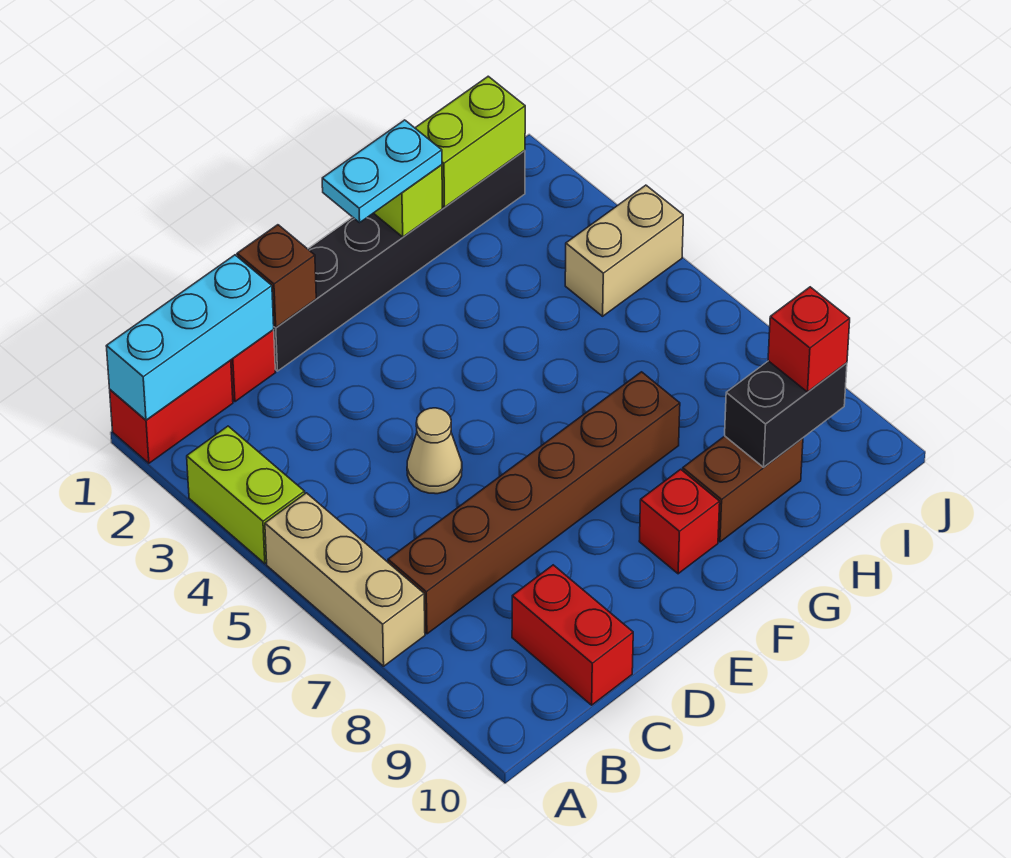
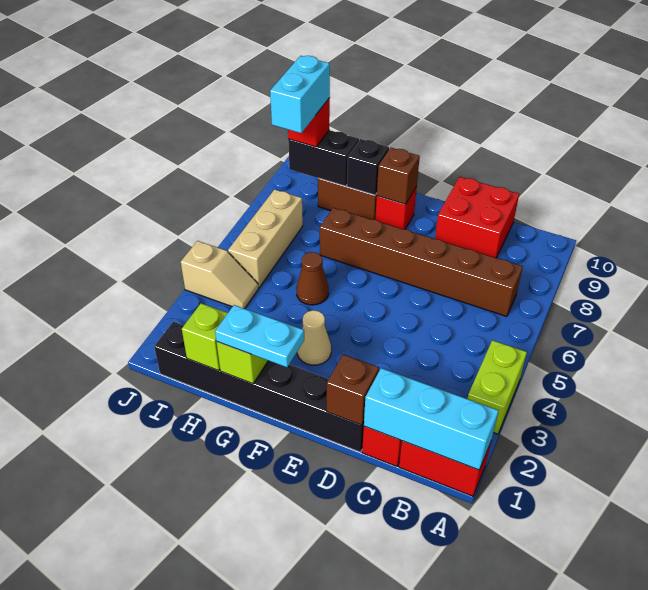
tan 1x3 brick [265,493,425,666] -> tan 1x3 brick moved to [228,189,303,288]
red 1x2 brick [512,565,633,705] -> red 2x2 brick [435,177,519,258]
tan 1x1 cone [407,408,462,494] -> tan 1x1 cone moved to [297,310,331,365]
none -> brown 1x1 brick [377,148,420,204]
none -> brown 1x1 cone [296,252,329,305]
none -> black 1x1 brick [347,139,389,195]
lime 1x2 brick [415,76,525,207] -> lime 1x1 brick [182,303,228,371]
tan 1x2 brick [565,185,683,316] -> tan 1x2 slope [181,241,259,309]
none -> cyan 1x2 brick [270,56,330,133]

